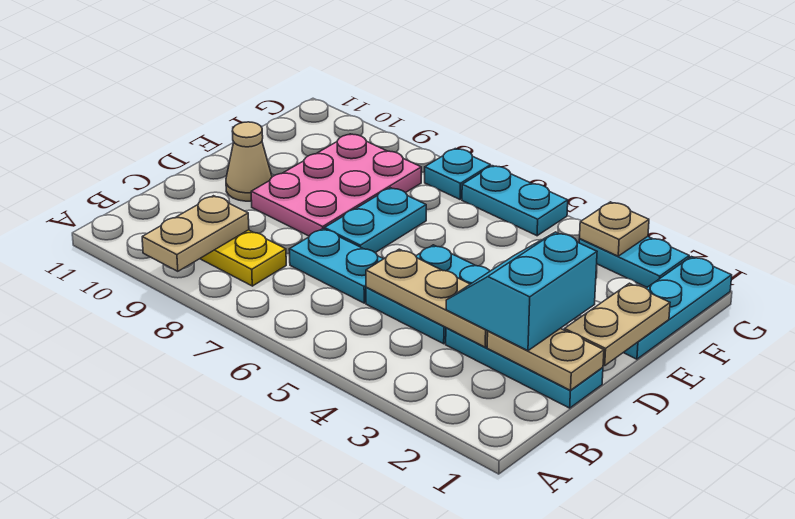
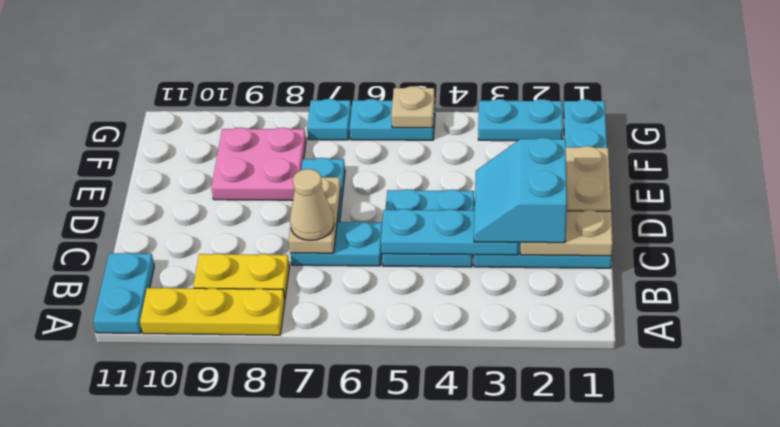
none -> yellow 1x3 plate [140,288,285,335]
tan 1x2 plate [142,196,249,271] -> tan 1x2 plate moved to [289,177,341,253]
none -> cyan 1x2 plate [93,253,154,334]
tan 1x3 plate [366,249,488,347] -> cyan 1x3 plate [381,209,518,255]
pink 2x3 plate [251,134,421,236] -> pink 2x2 plate [211,127,306,200]
tan 1x1 cone [226,122,272,201] -> tan 1x1 cone moved to [290,169,334,240]
tan 1x1 plate [580,202,649,256] -> tan 1x1 plate moved to [391,86,435,128]

